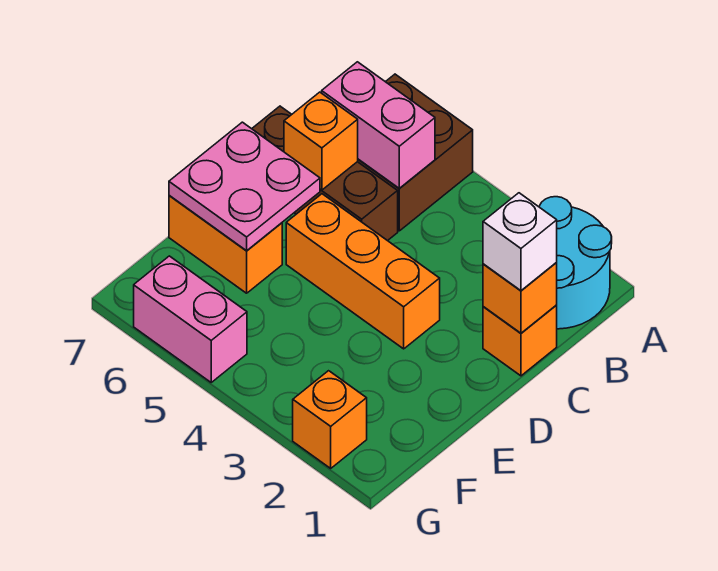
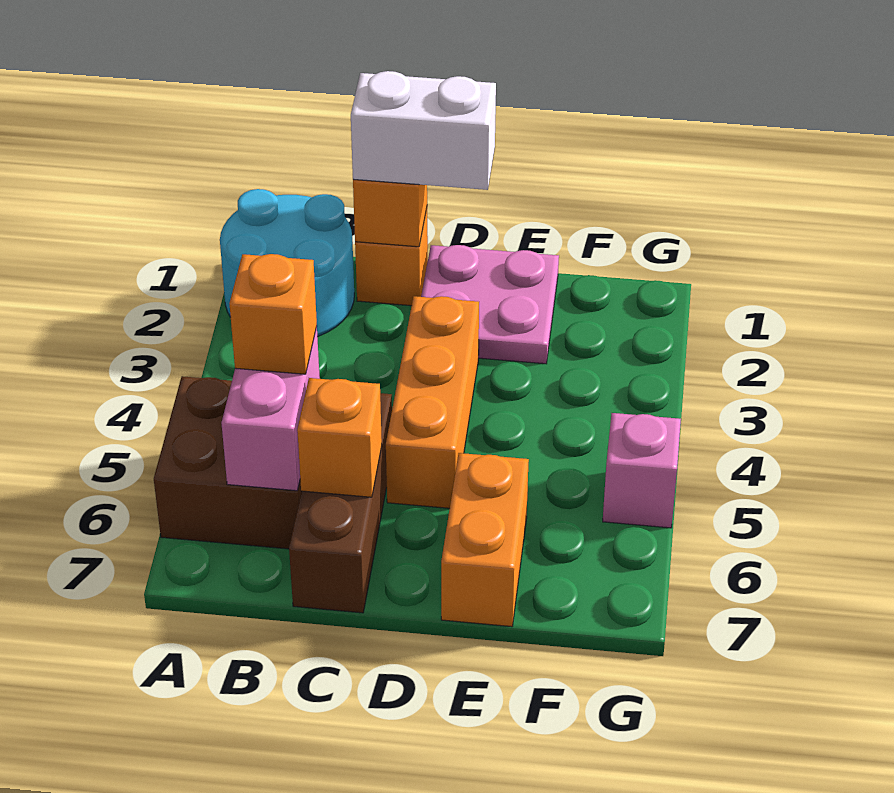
white 1x1 brick [483,193,557,291] -> white 1x2 brick [351,71,496,190]
pink 2x2 plate [169,122,320,251] -> pink 2x2 plate moved to [421,245,559,364]
orange 1x1 brick [293,371,367,468] -> orange 1x1 brick moved to [229,254,317,374]
pink 1x2 brick [134,256,247,382] -> pink 1x1 brick [603,413,681,528]

